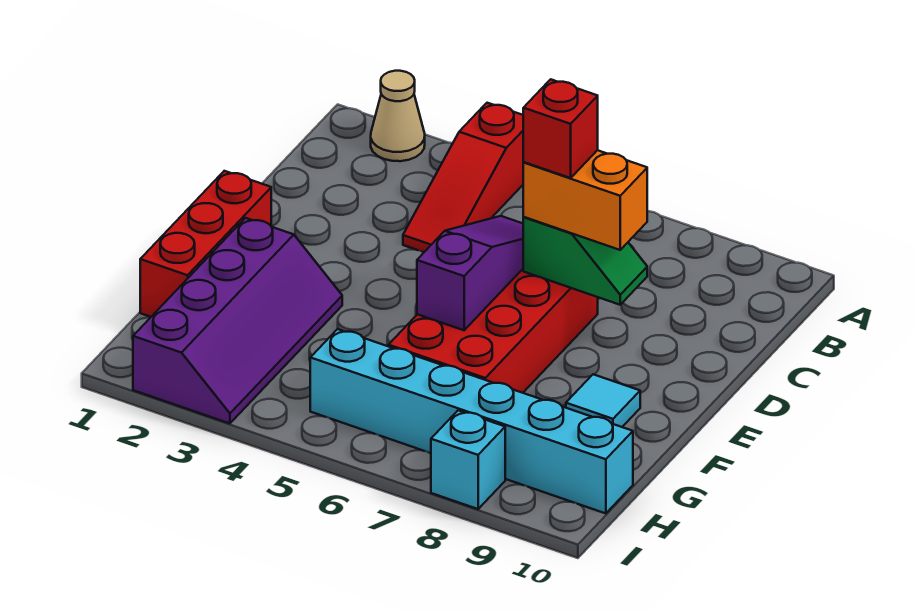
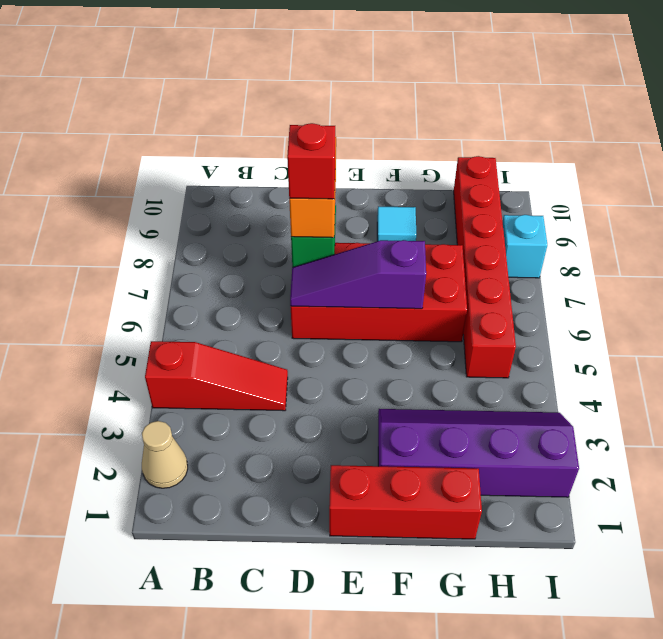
cyan 1x6 brick [310,329,633,513] -> red 1x6 brick [454,156,516,378]

